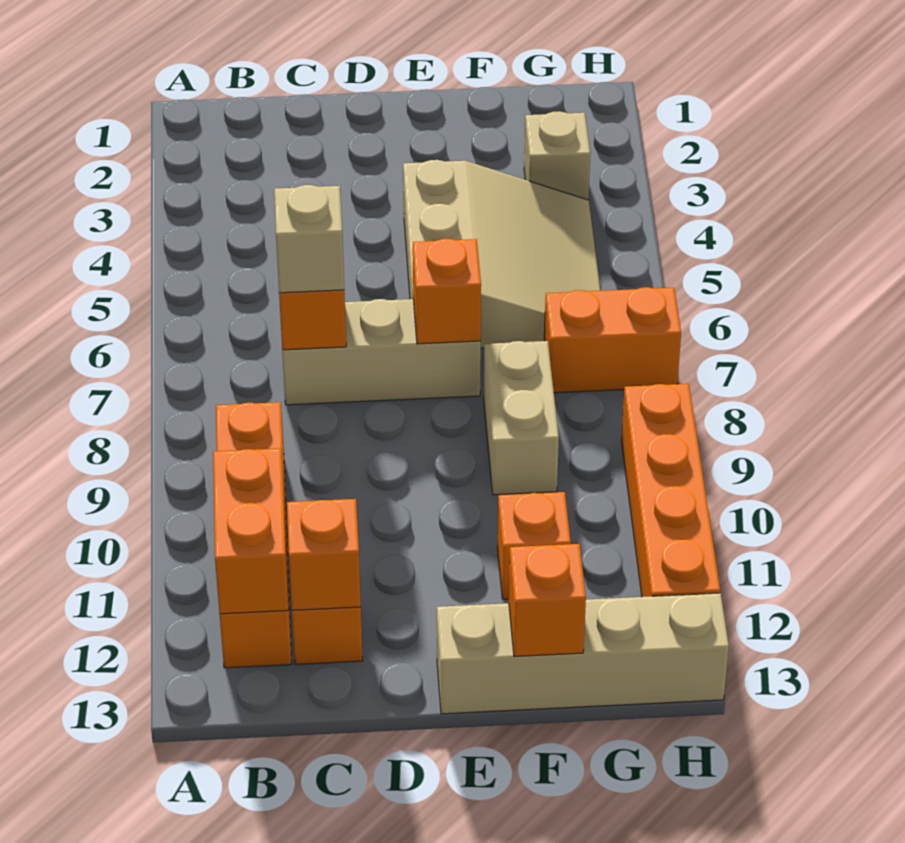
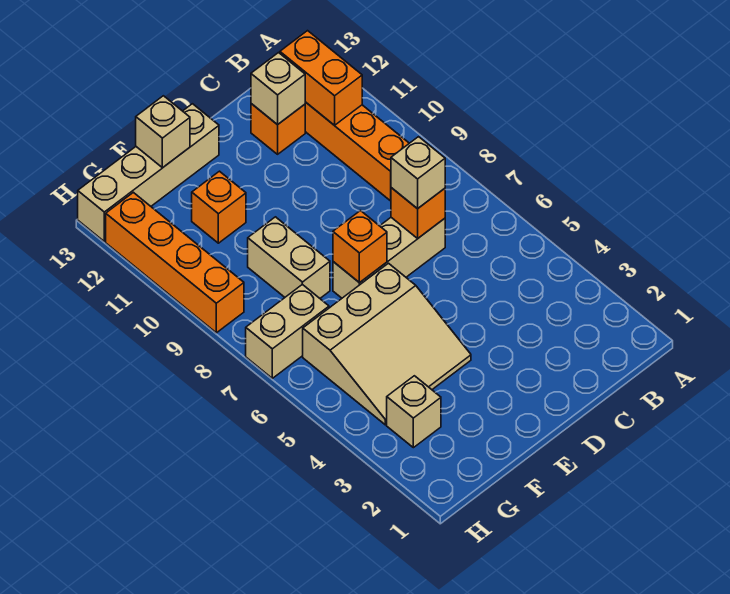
orange 1x1 brick [287,499,361,610] -> tan 1x1 brick [251,53,305,125]
tan 3x3 slope [403,160,600,348] -> tan 3x3 slope turned to [303,263,471,425]
orange 1x1 brick [509,544,586,657] -> tan 1x1 brick [136,96,190,168]
orange 1x2 brick [544,287,681,393] -> tan 1x2 brick [246,284,329,378]

